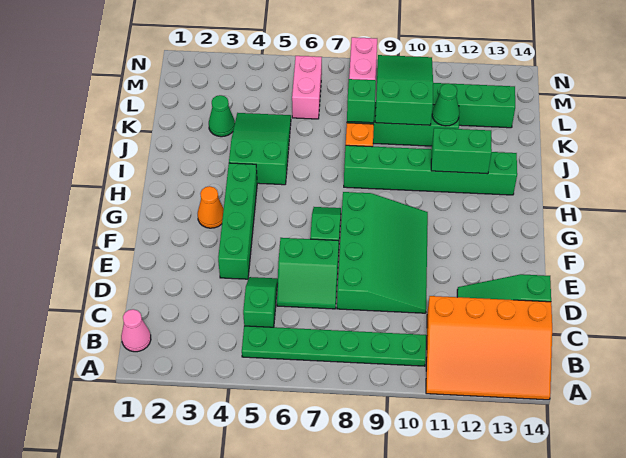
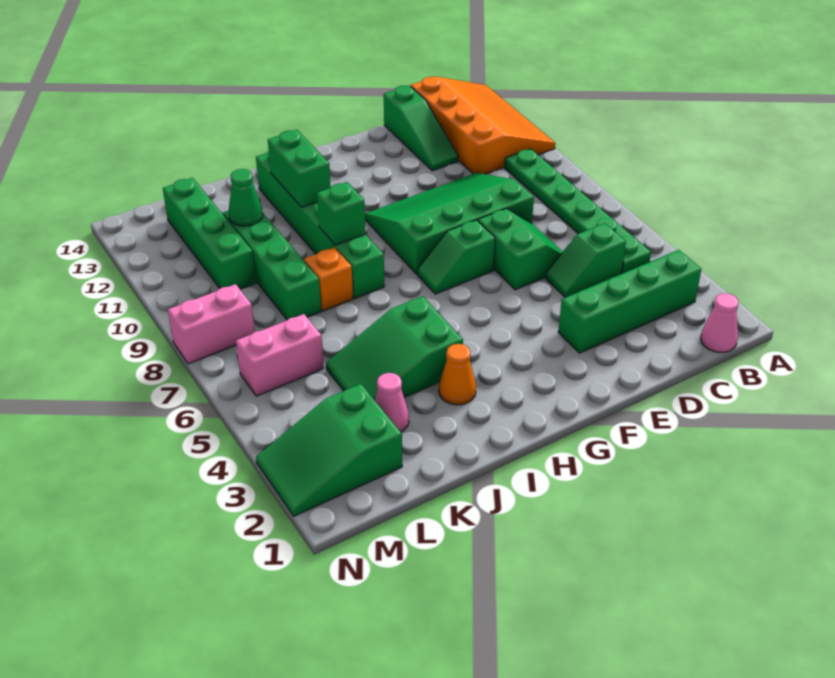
green 1x4 brick [218,163,257,279] -> green 1x4 brick moved to [558,250,701,353]
orange 1x1 cone [198,186,224,228] -> orange 1x1 cone moved to [439,344,476,405]
green 1x1 cone [209,95,235,137] -> pink 1x1 cone [375,373,409,432]
green 1x1 brick [347,79,376,123] -> green 1x1 brick moved to [317,182,366,245]
green 2x3 slope [375,55,433,125] -> green 2x3 slope moved to [256,384,402,516]

